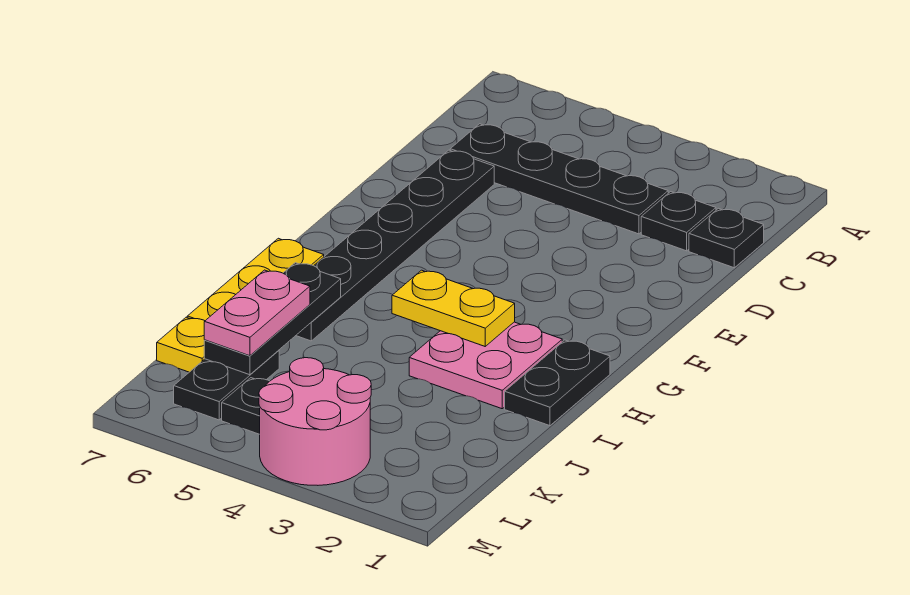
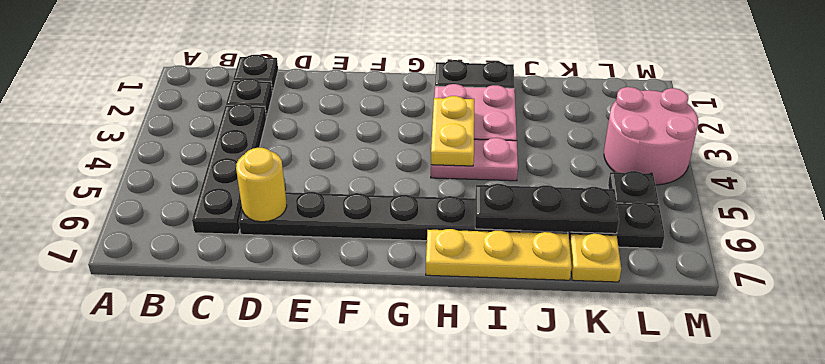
none -> yellow 1x1 round brick [236,148,287,222]
pink 1x2 plate [204,270,310,356] -> pink 1x2 plate moved to [431,138,518,181]

